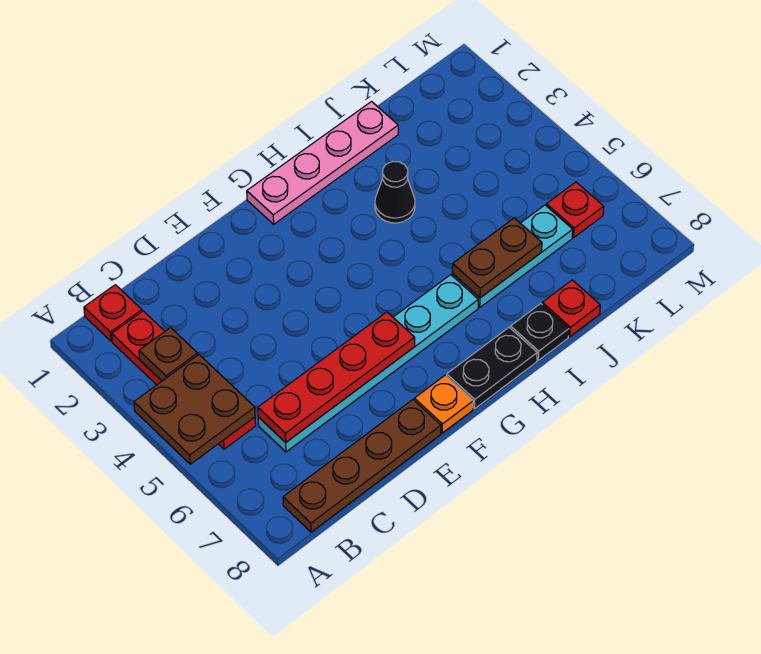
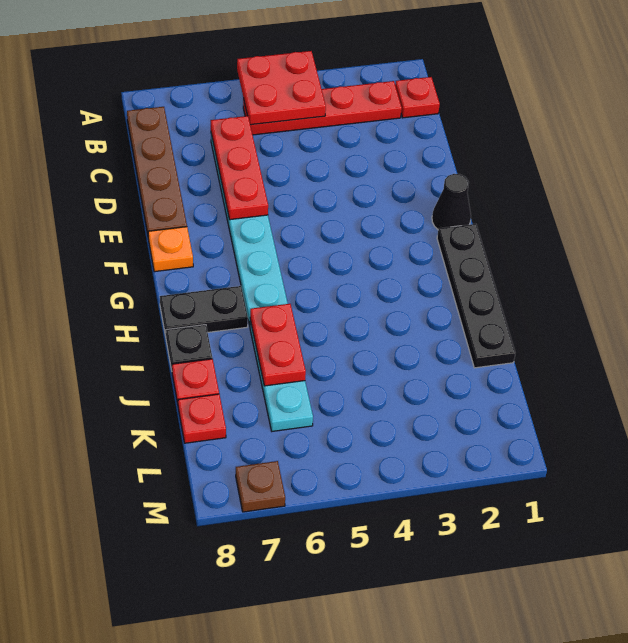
brown 2x2 plate [134,355,255,464] -> red 2x2 plate [237,51,326,125]
brown 1x1 plate [139,328,198,381] -> brown 1x1 plate moved to [236,461,285,512]
red 1x4 plate [258,312,415,442] -> red 1x3 plate [211,116,268,220]
pink 1x4 plate [247,102,398,224] -> black 1x4 plate [437,224,515,368]
black 1x2 plate [447,327,537,409] -> black 1x2 plate turned to [160,286,248,336]
black 1x1 cone [375,162,415,223] -> black 1x1 cone moved to [432,174,471,229]
brown 1x2 plate [452,218,542,298] -> red 1x2 plate [250,304,306,386]
red 1x1 plate [546,182,604,237] -> red 1x1 plate moved to [178,394,226,443]

